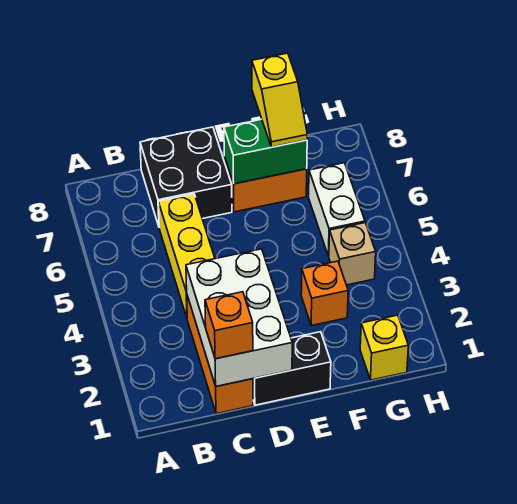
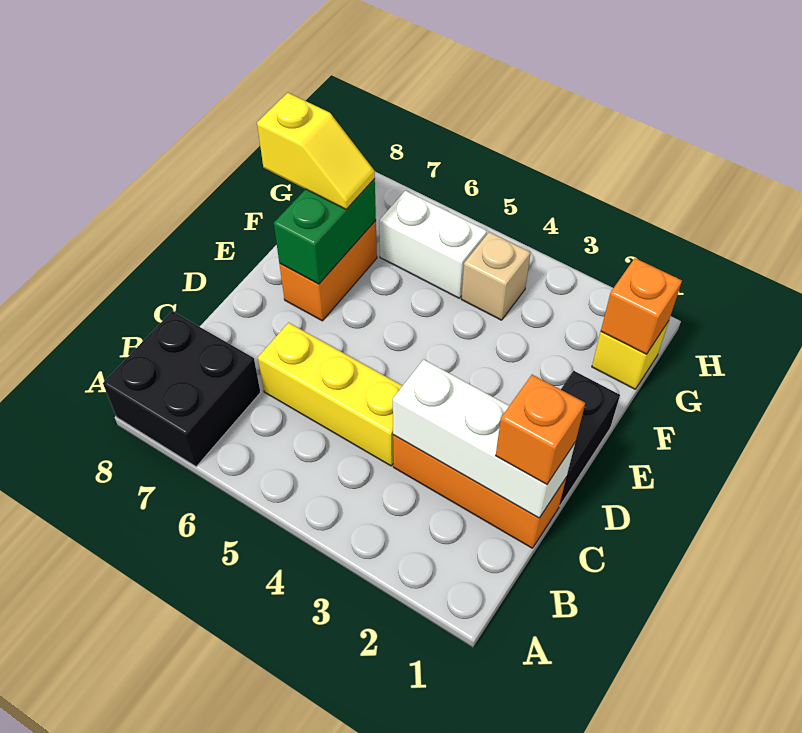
white 2x3 brick [186,249,292,386] -> white 1x3 brick [393,359,575,518]
black 2x2 brick [140,127,232,226] -> black 2x2 brick moved to [103,311,260,467]
orange 1x1 brick [301,261,348,326] -> orange 1x1 brick moved to [601,258,682,354]

